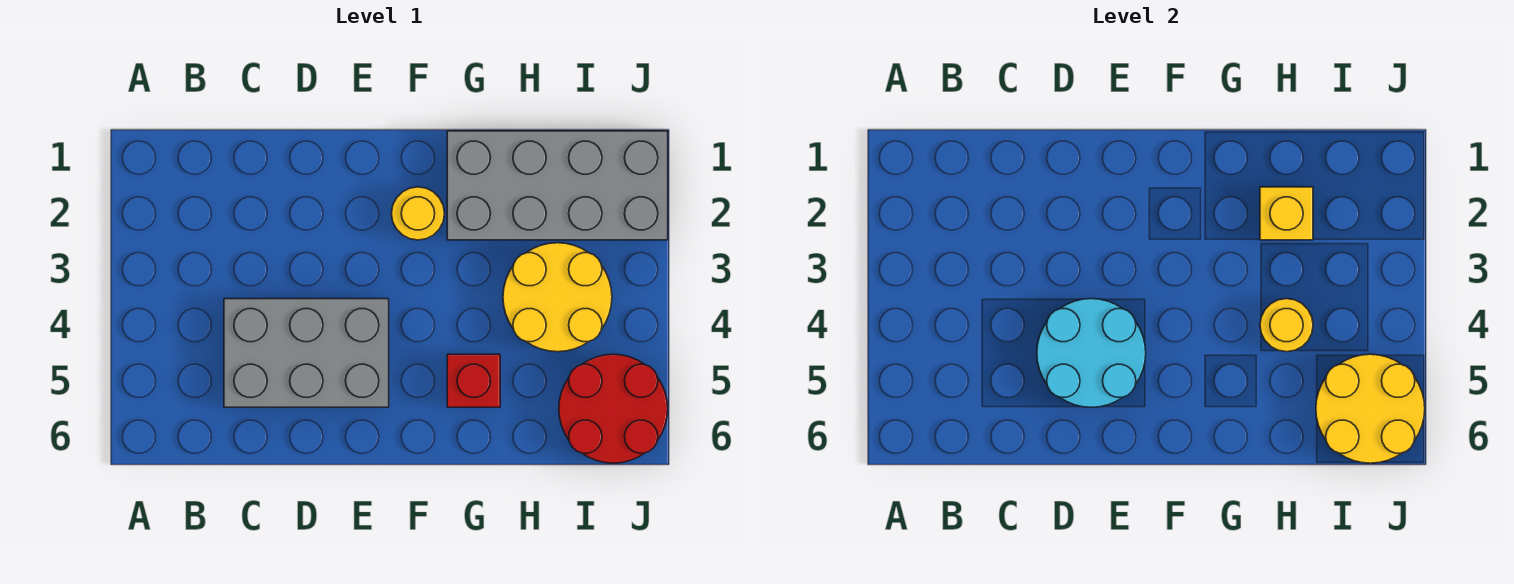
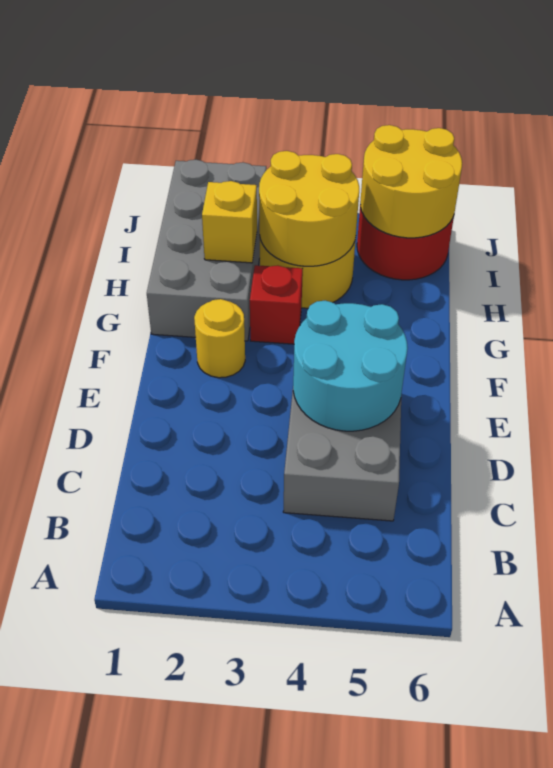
red 1x1 brick [447,354,500,407] -> red 1x1 brick moved to [250,265,303,344]
yellow 1x1 round brick [1260,299,1313,352] -> yellow 2x2 round brick [259,151,359,266]

